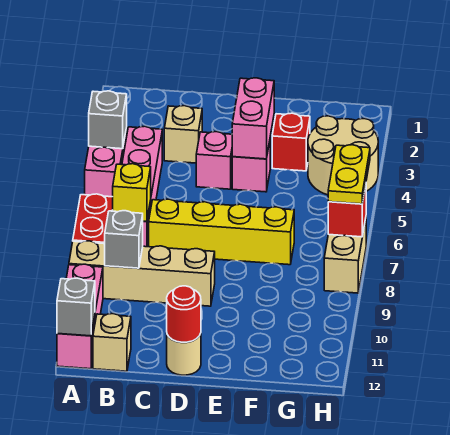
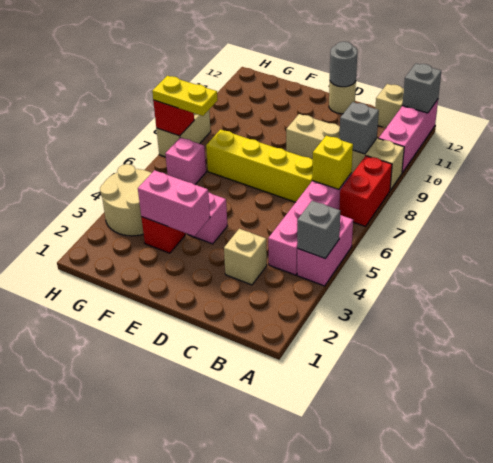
pink 1x1 brick [196,132,232,189] -> pink 1x1 brick moved to [165,137,206,185]
red 1x1 round brick [167,286,201,342] -> grey 1x1 round brick [330,42,357,87]
pink 1x2 brick [232,78,274,159] -> pink 1x2 brick turned to [138,170,210,236]
yellow 1x2 plate [328,145,370,204] -> yellow 1x2 plate turned to [152,76,218,116]

